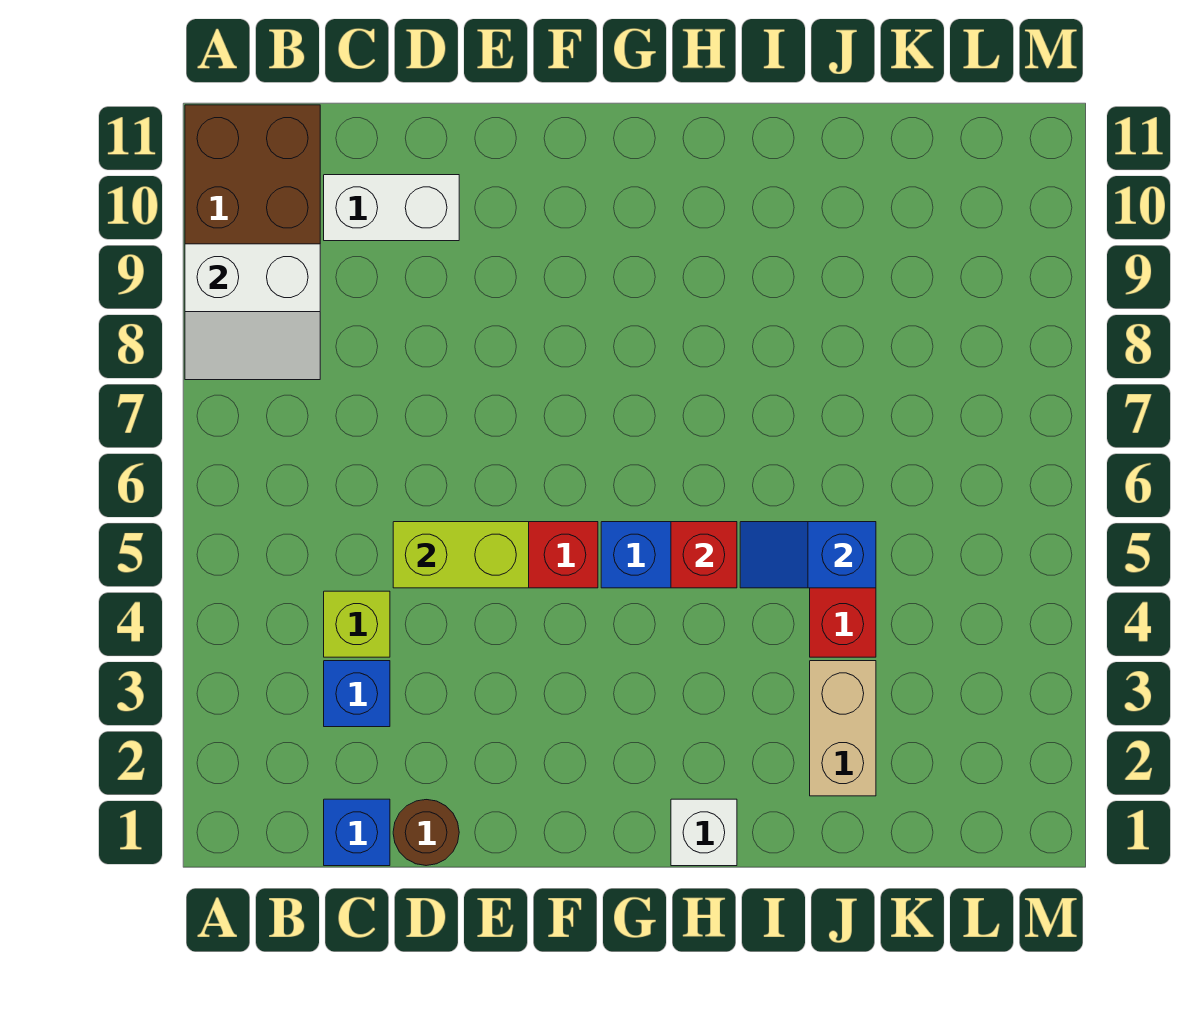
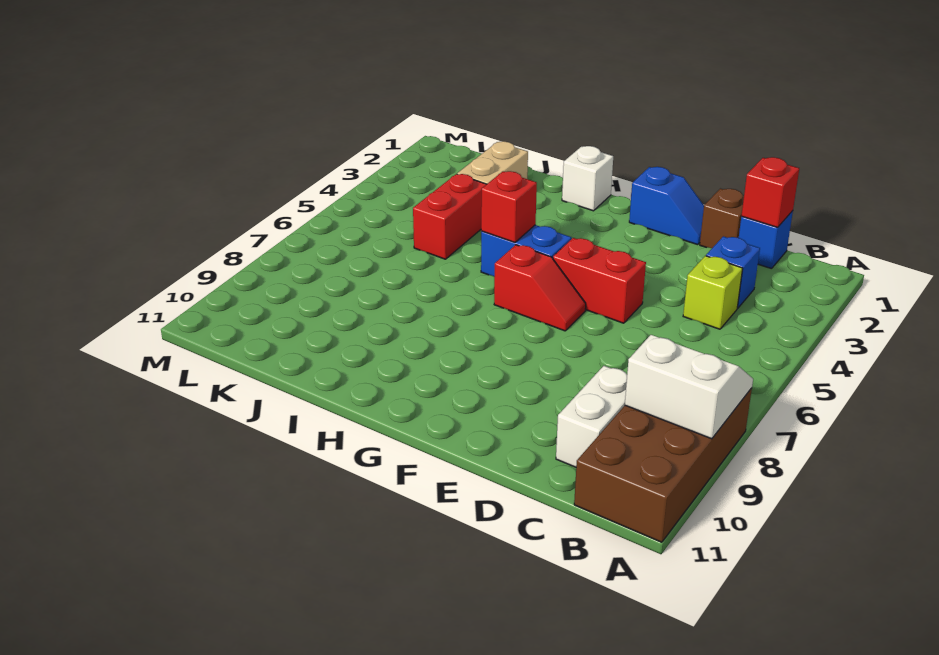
none -> red 1x1 brick [741,157,799,227]
white 1x2 brick [324,175,459,241] -> white 1x2 brick turned to [556,366,627,467]
brown 1x1 round brick [393,800,459,866] -> brown 1x1 brick [700,189,744,248]
lime 1x2 brick [393,522,529,588] -> none
none -> red 1x2 slope [494,245,586,331]
blue 1x2 slope [740,522,876,588] -> blue 1x2 slope moved to [629,167,704,245]

